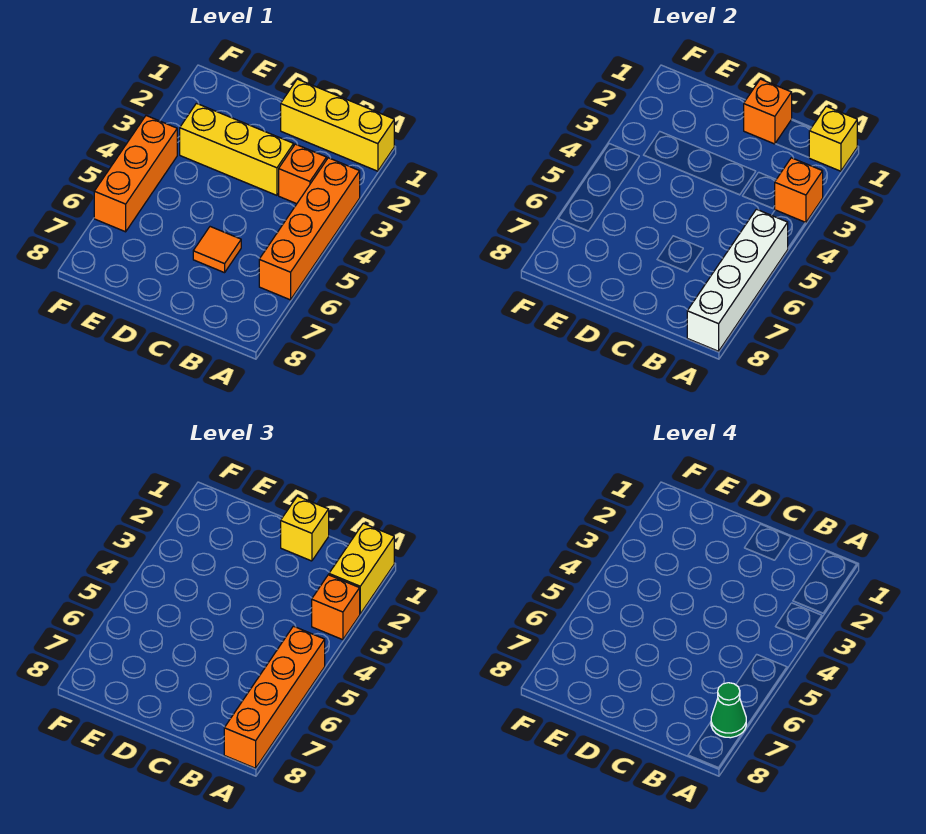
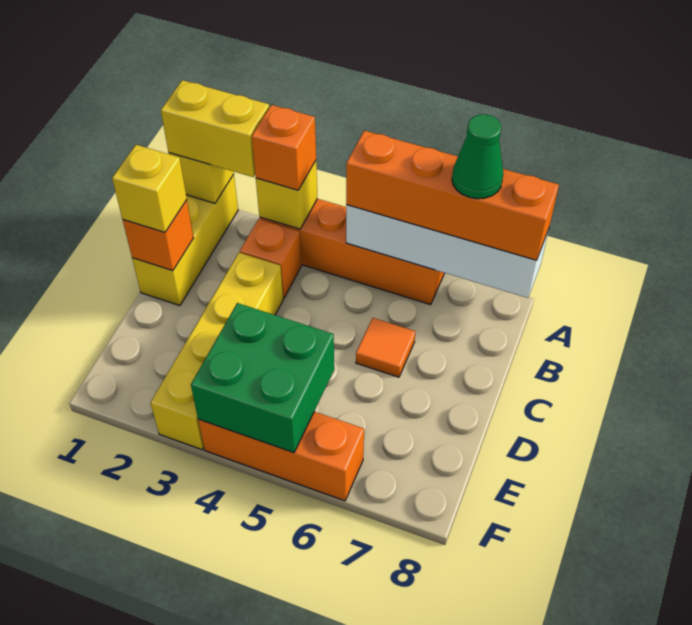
orange 1x1 brick [775,158,823,223] -> yellow 1x1 brick [256,161,317,229]
yellow 1x3 brick [180,103,294,195] -> yellow 1x4 brick [151,253,283,450]
none -> green 2x2 brick [191,303,334,453]

